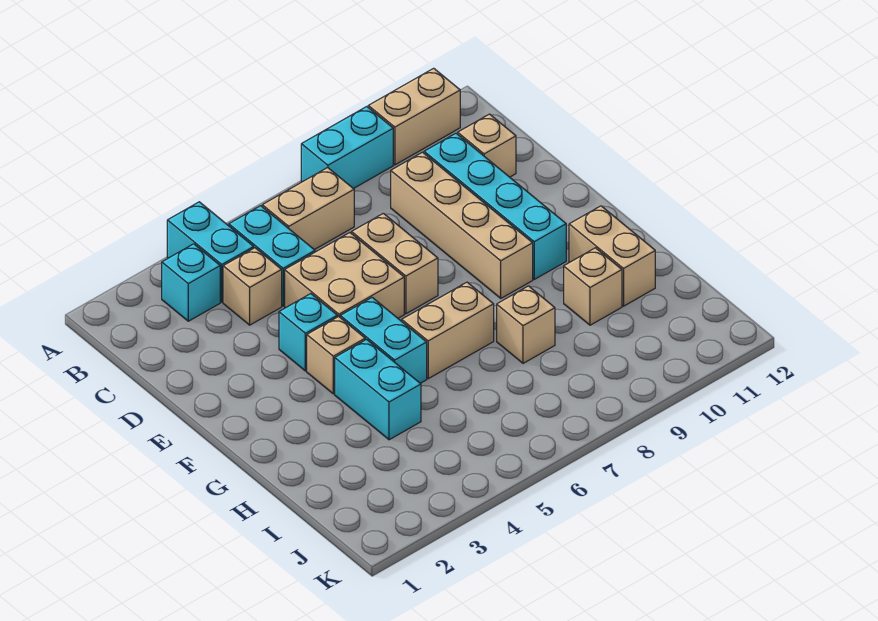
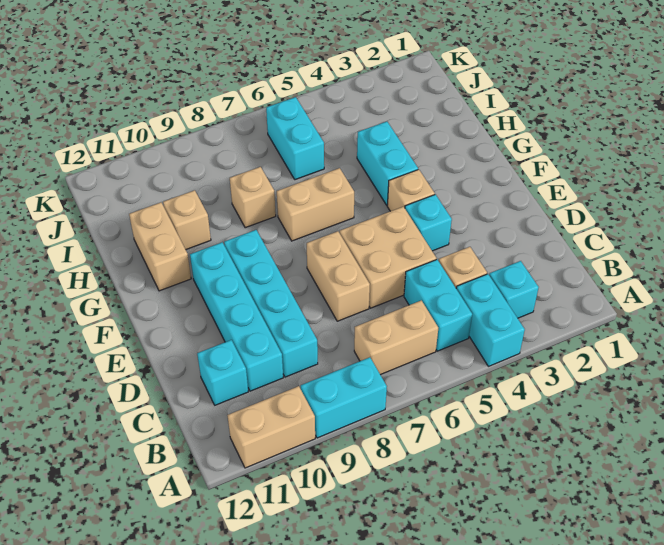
tan 1x4 brick [391,152,533,298] -> cyan 1x4 brick [224,230,318,377]
tan 1x1 brick [458,114,516,177] -> cyan 1x1 brick [197,340,248,405]
cyan 1x2 brick [340,298,427,383] -> cyan 1x2 brick moved to [266,97,324,180]

